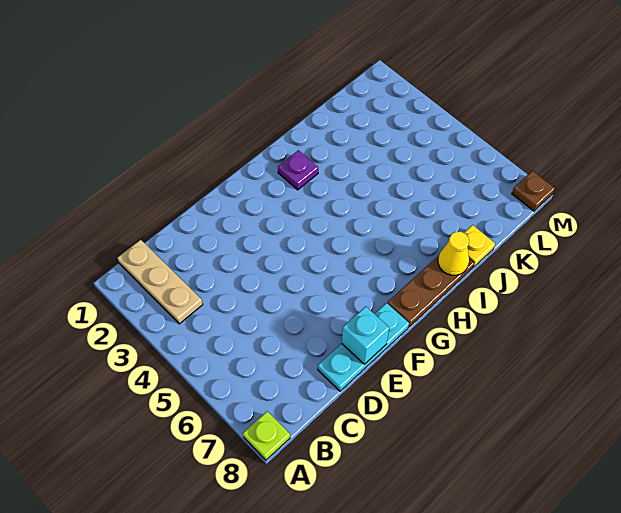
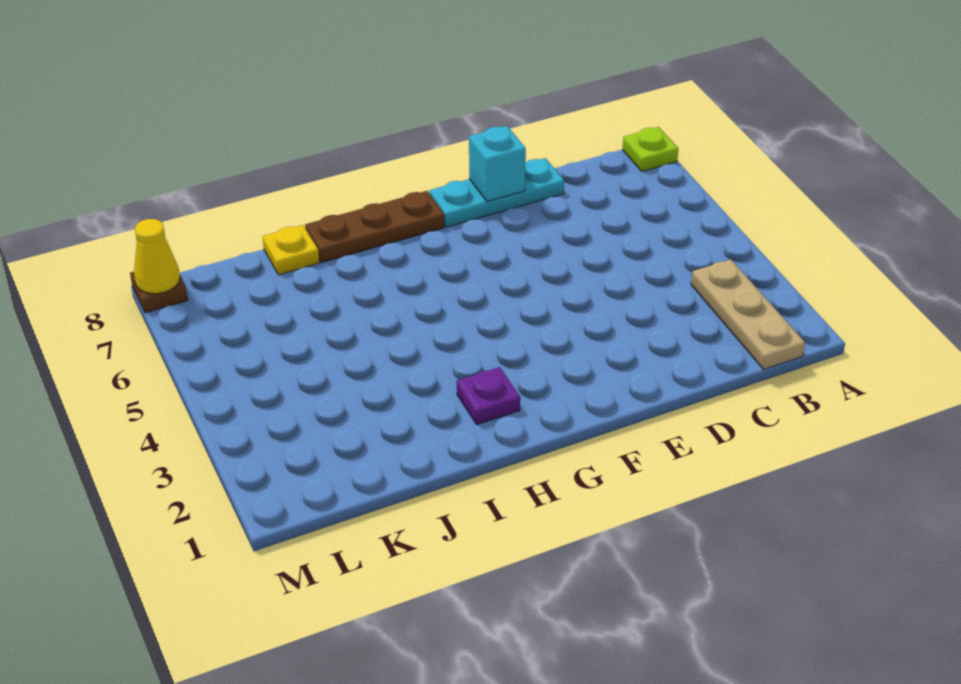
yellow 1x1 cone [438,232,469,275] -> yellow 1x1 cone moved to [134,219,180,294]

